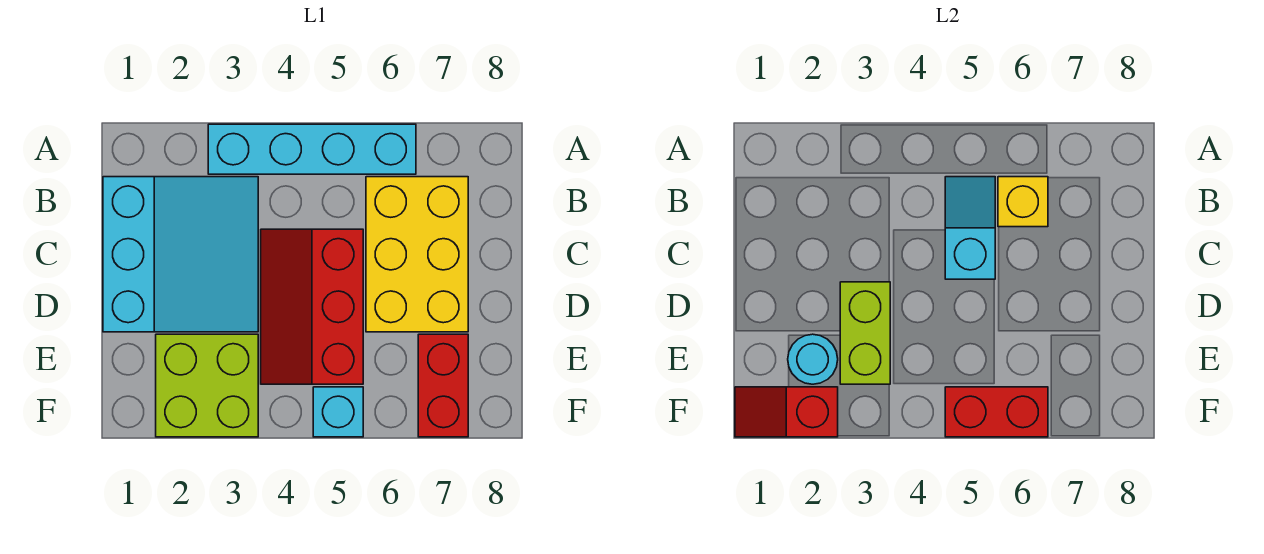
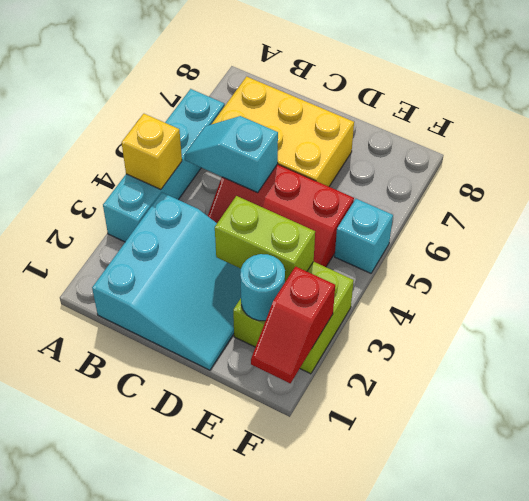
cyan 3x3 slope [103,177,258,332] -> cyan 3x3 slope turned to [92,193,241,370]
yellow 1x1 brick [998,177,1048,227] -> yellow 1x1 brick moved to [122,114,182,189]
red 1x2 brick [418,334,468,437] -> none
red 1x2 brick [945,387,1048,437] -> none

